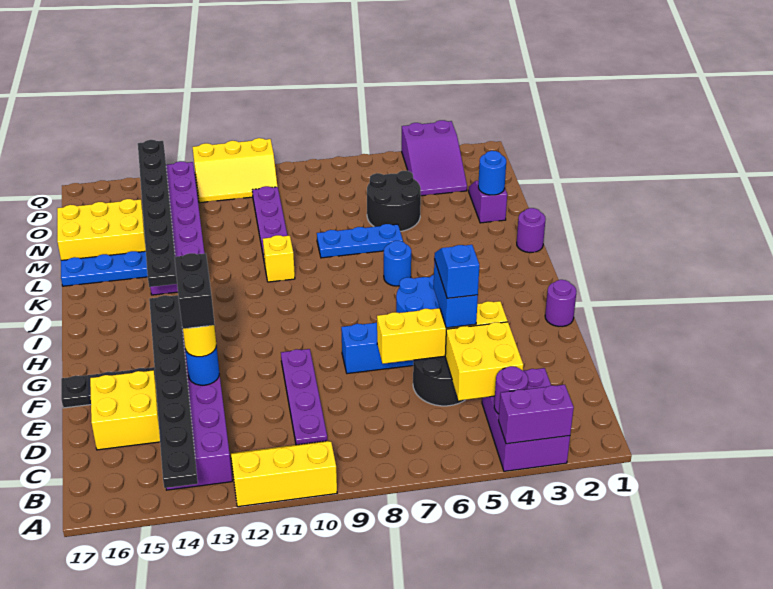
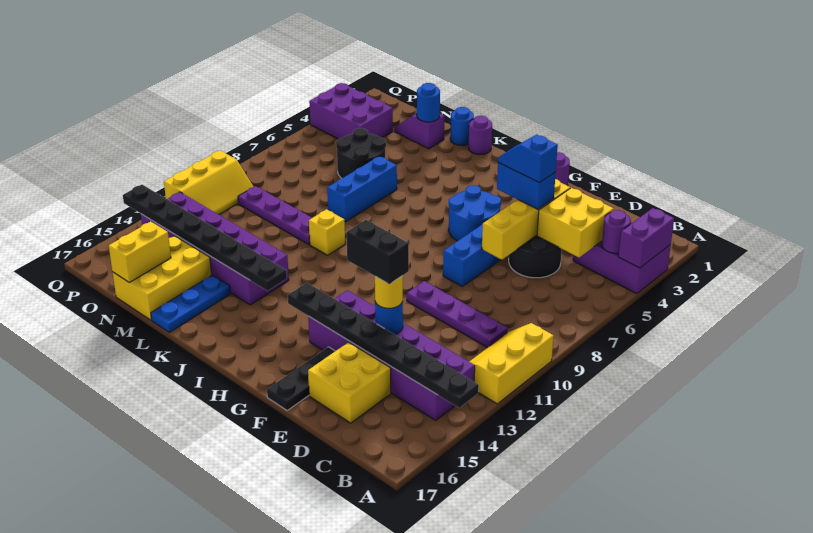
blue 1x1 round brick [384,241,411,286] -> blue 1x1 round brick moved to [450,107,474,145]
blue 1x3 plate [317,224,403,258] -> blue 1x3 brick [327,156,397,222]
none -> yellow 1x2 brick [109,221,171,282]
purple 2x3 slope [402,120,467,196] -> purple 2x3 brick [309,83,393,139]

